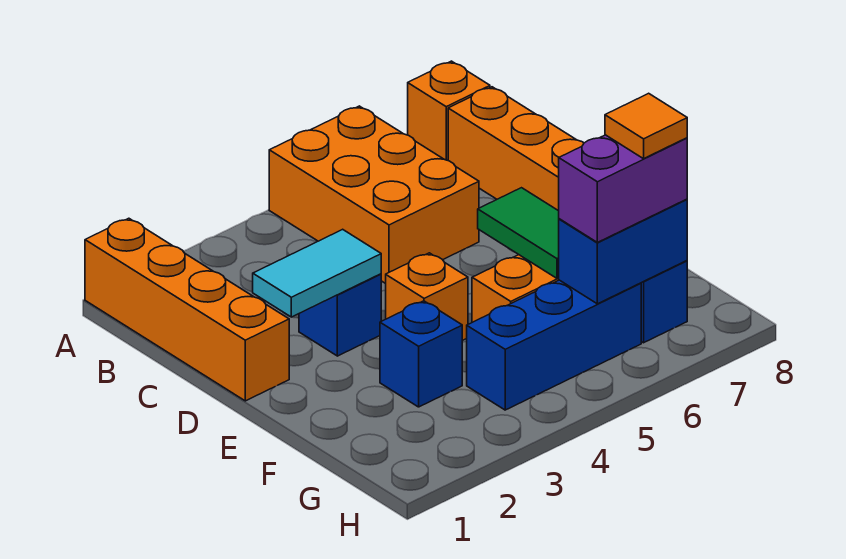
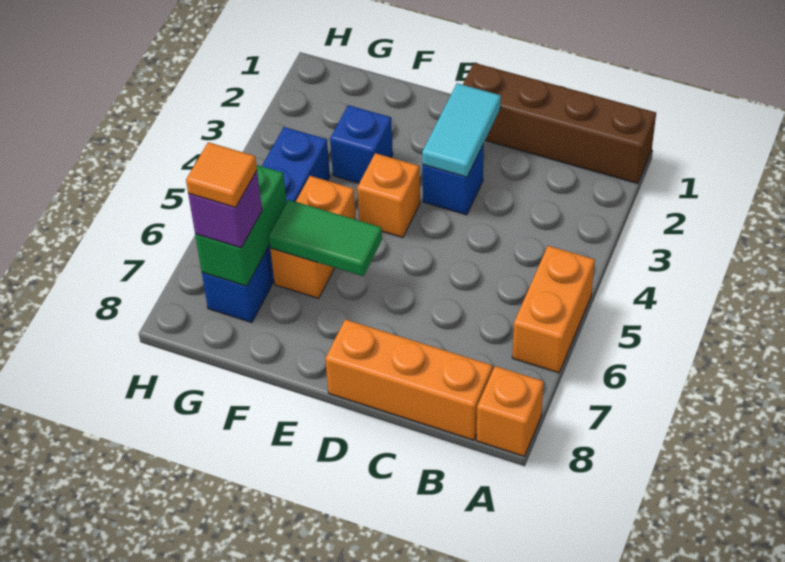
orange 1x4 brick [85,218,289,401] -> brown 1x4 brick [463,63,656,184]
orange 2x3 brick [269,106,479,284] -> orange 1x2 brick [512,246,595,373]
blue 1x2 brick [559,199,687,304] -> green 1x2 brick [195,165,287,286]
purple 1x2 brick [559,135,687,242] -> purple 1x1 brick [188,171,262,248]

